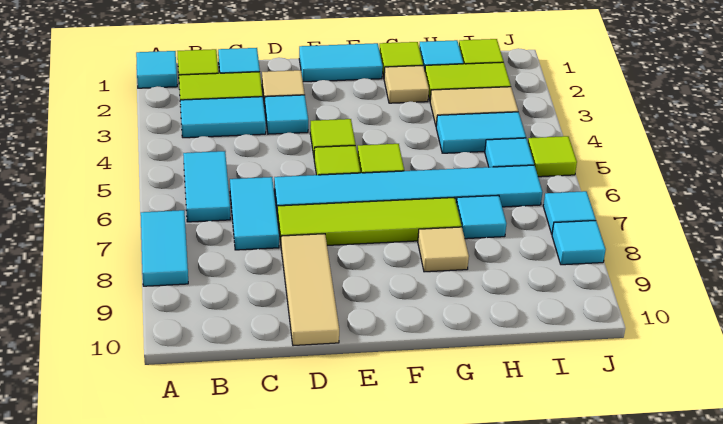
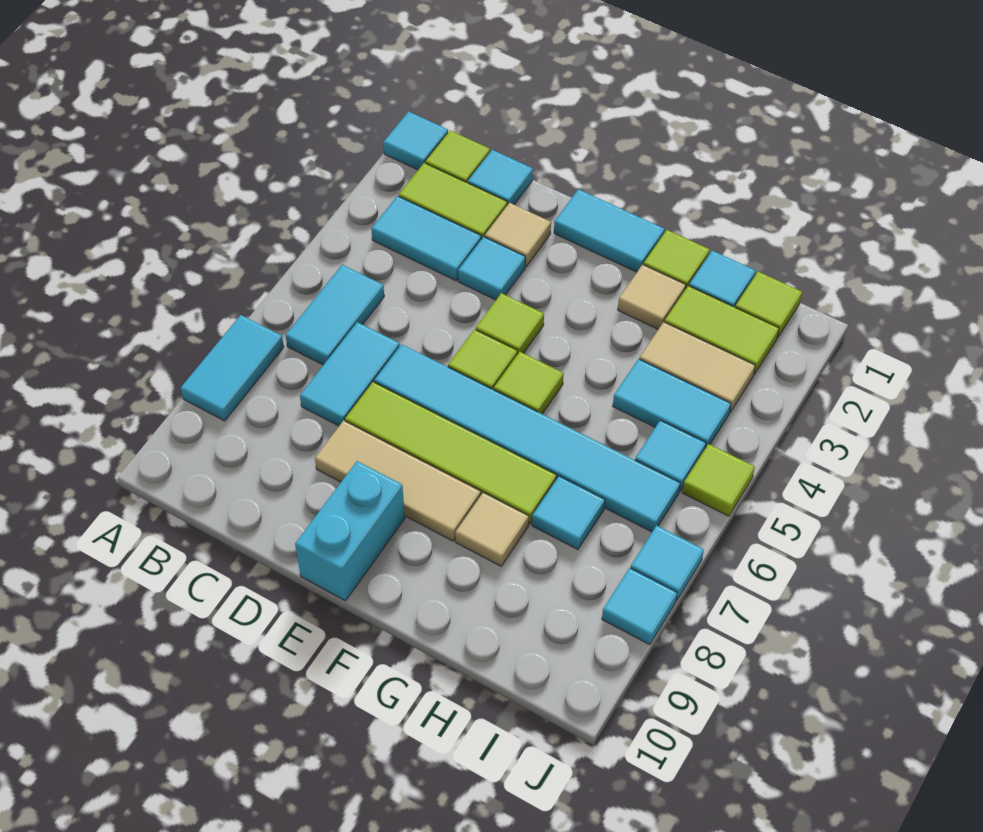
tan 1x3 tile [281,234,339,346] -> tan 1x3 tile turned to [315,421,481,541]
none -> cyan 1x2 brick [295,461,405,601]

